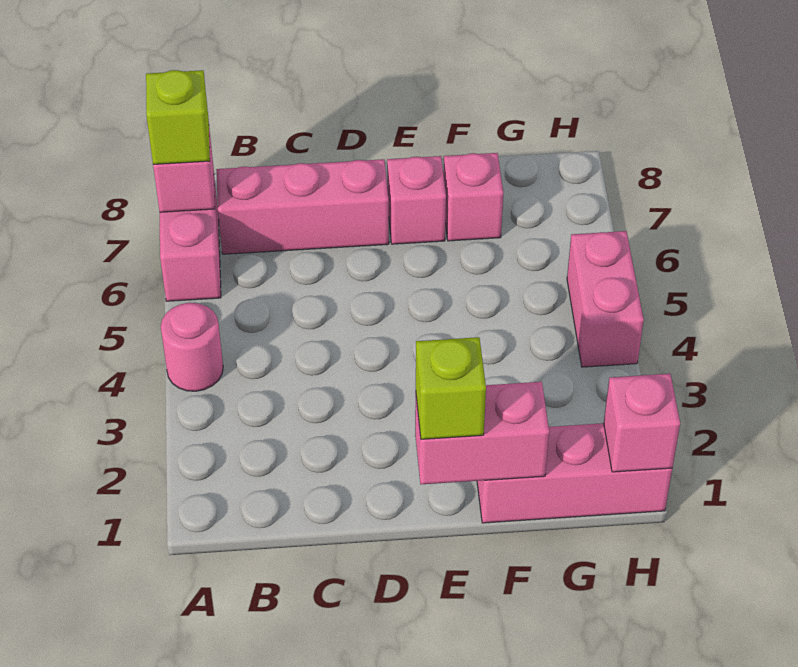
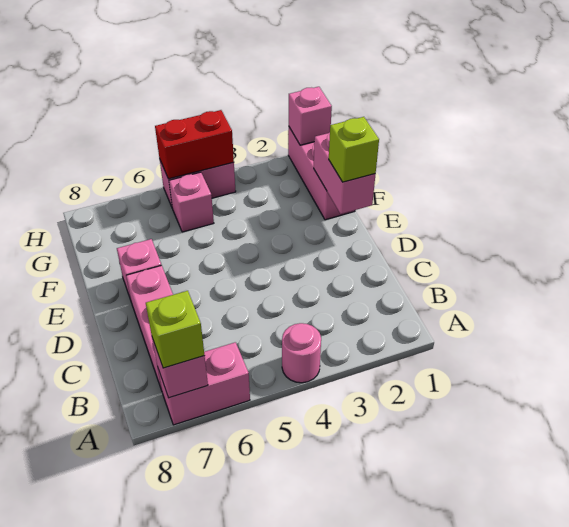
pink 1x1 brick [443,153,503,241] -> pink 1x1 brick moved to [169,172,214,232]
none -> red 1x2 brick [155,110,234,179]

